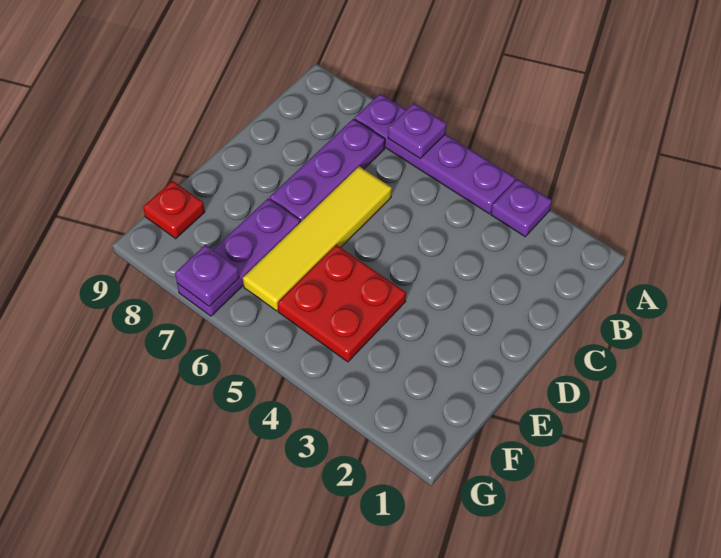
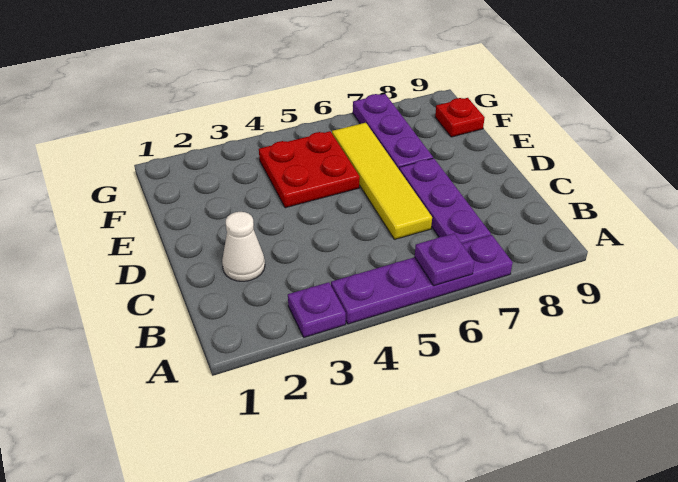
none -> white 1x1 cone [222,212,265,281]
purple 1x1 plate [175,245,239,306] -> none

